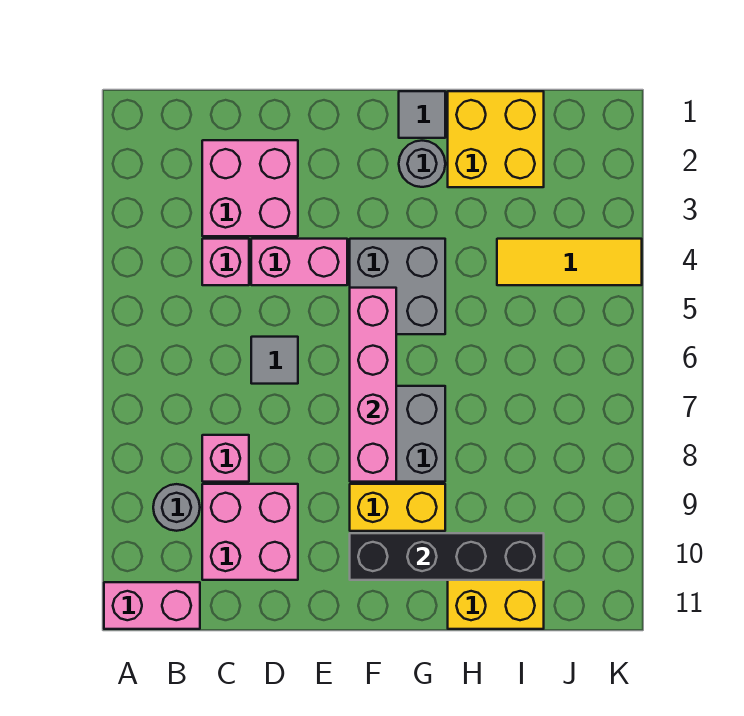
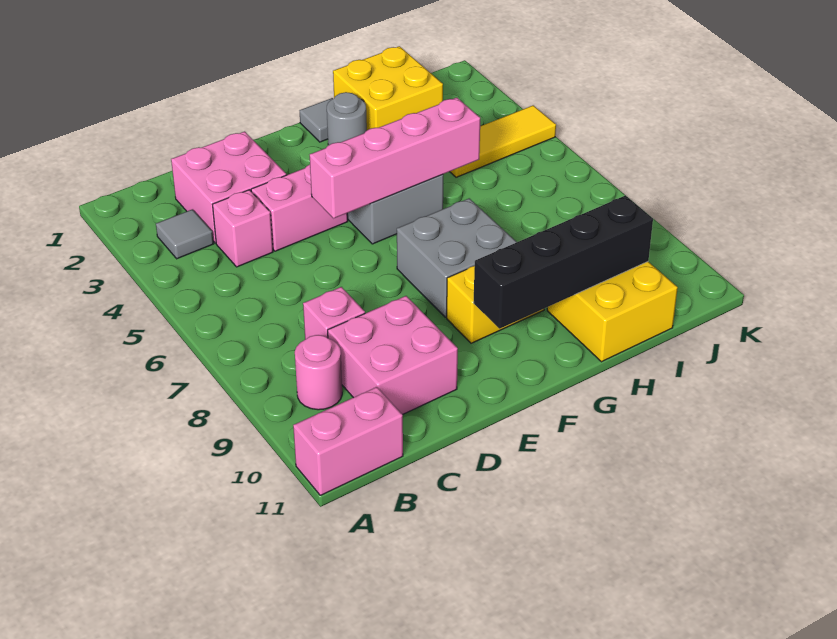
grey 1x1 round brick [153,484,200,531] -> pink 1x1 round brick [295,335,342,410]
grey 1x1 tile [251,337,298,384] -> grey 1x1 tile moved to [156,209,213,259]
pink 1x4 brick [350,288,396,482] -> pink 1x4 brick turned to [310,98,480,219]

